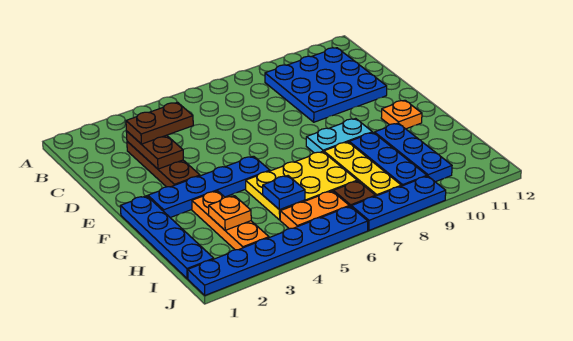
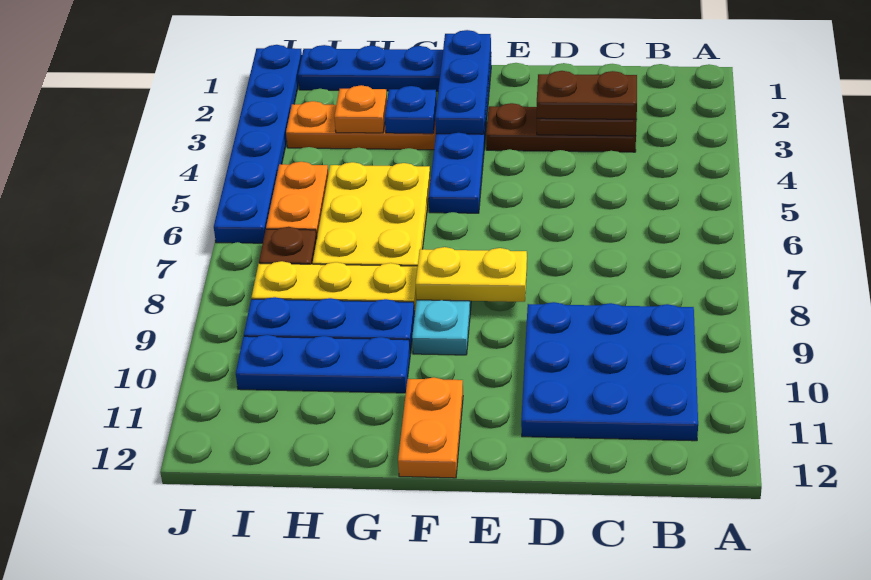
brown 1x2 plate [126,102,193,144] -> brown 1x2 plate turned to [537,71,637,119]
none -> yellow 1x2 plate [416,247,527,302]
orange 1x1 plate [381,100,422,129] -> orange 1x2 plate [398,377,463,478]
blue 1x1 plate [263,176,305,210] -> blue 1x1 plate moved to [385,86,437,134]
blue 1x3 plate [351,176,446,230] -> blue 1x3 plate moved to [435,30,491,134]

